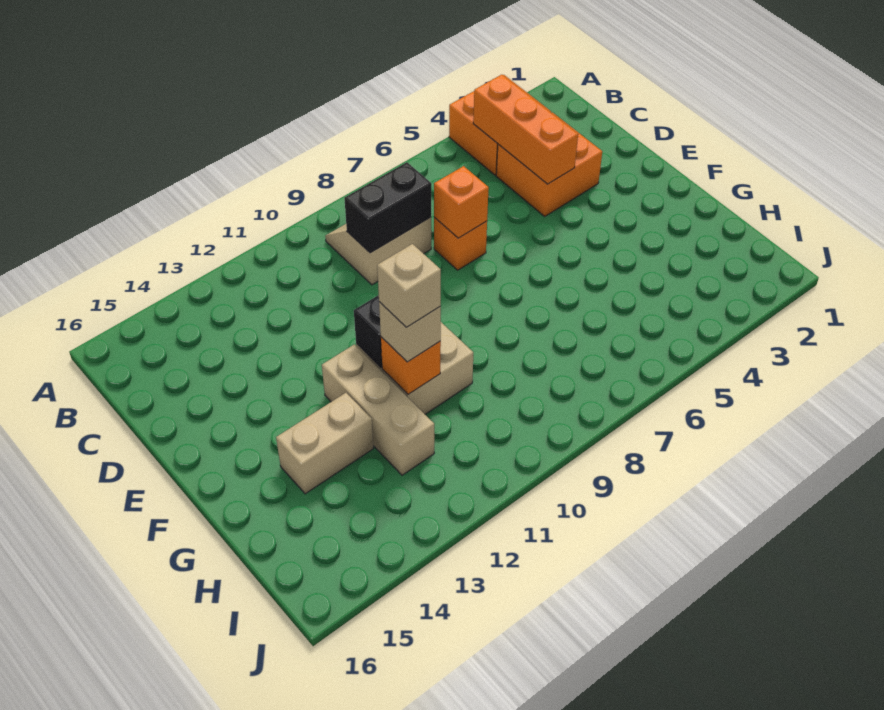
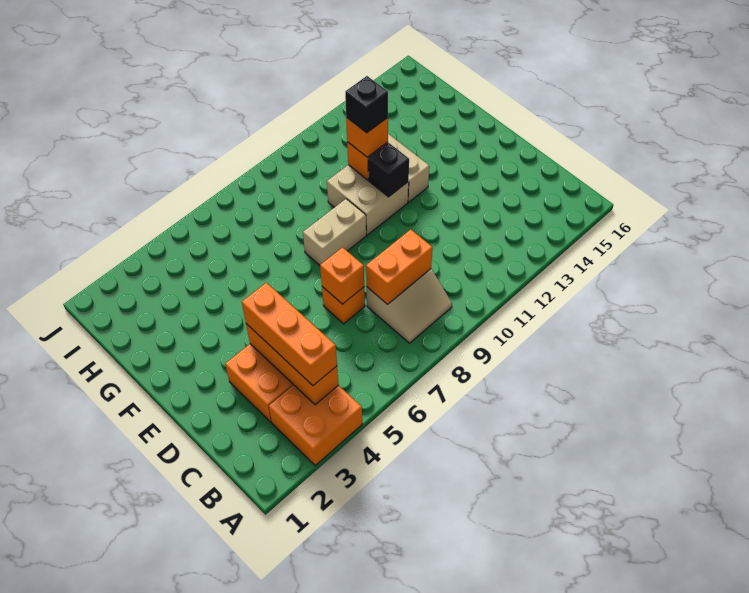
none -> orange 1x3 brick [242,283,337,385]
black 1x2 brick [344,162,431,253] -> orange 1x2 brick [366,229,432,304]
tan 1x1 brick [379,302,441,362] -> orange 1x1 brick [346,117,388,157]
tan 1x1 brick [377,244,441,327] -> black 1x1 brick [345,76,388,133]
tan 1x2 brick [276,393,373,494] -> tan 1x2 brick moved to [303,199,366,265]

